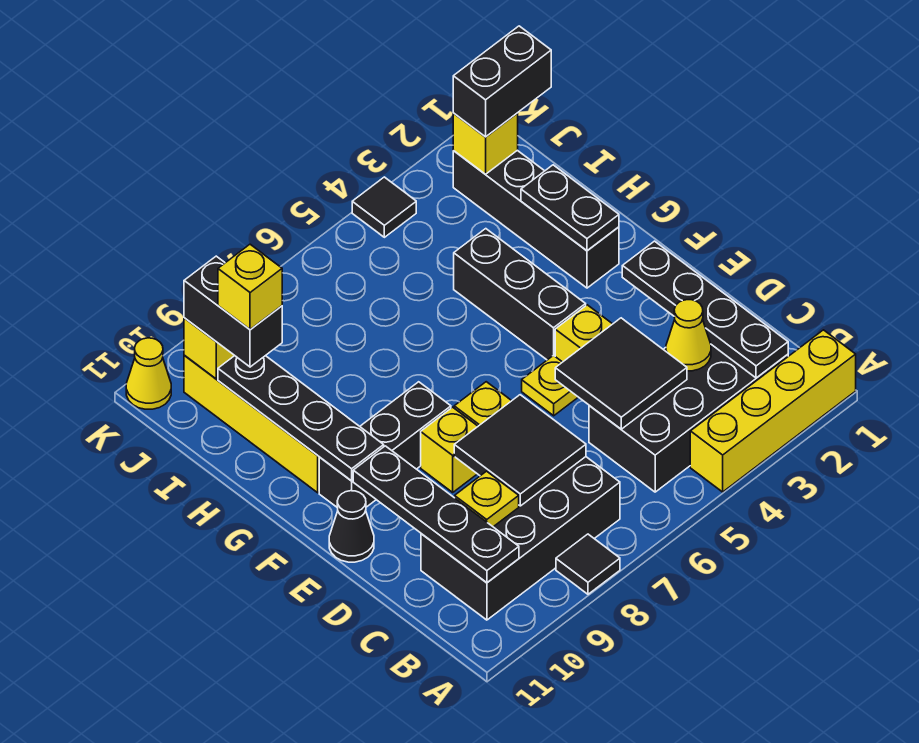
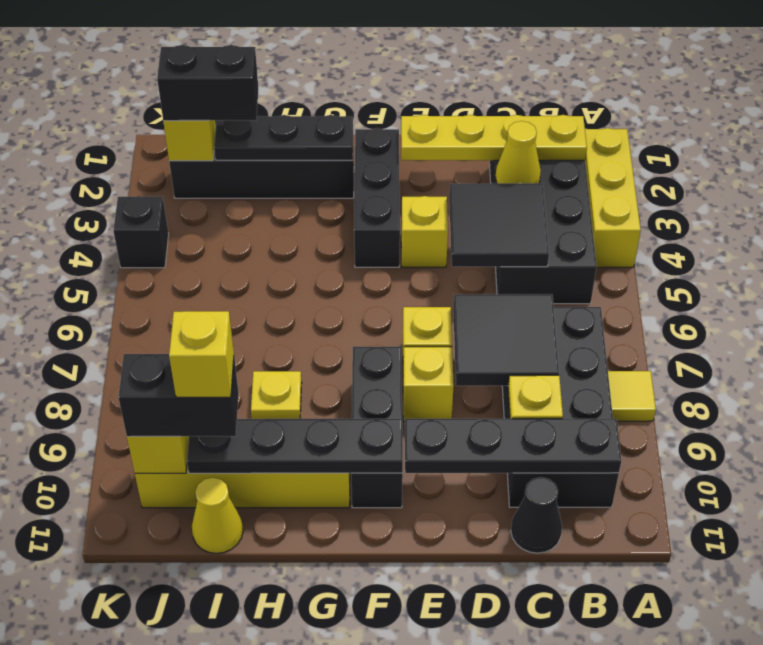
yellow 1x4 brick [690,330,856,492] -> yellow 1x3 brick [585,128,641,267]
black 1x1 tile [556,534,620,594] -> yellow 1x1 tile [608,371,656,421]
black 1x4 plate [622,241,788,378] -> yellow 1x4 plate [401,115,587,160]
yellow 1x1 plate [522,355,578,416] -> yellow 1x1 plate moved to [251,371,302,419]
black 1x1 cone [329,491,374,562] -> black 1x1 cone moved to [511,477,562,553]
black 1x3 brick [454,229,586,360] -> black 1x3 brick turned to [354,128,400,267]
black 1x2 plate [521,165,619,251] -> black 1x3 plate [214,115,353,160]
black 1x2 brick [453,26,551,137] -> black 1x2 brick turned to [157,45,258,121]
black 1x1 tile [352,177,416,237] -> black 1x1 brick [113,196,169,268]
yellow 1x1 cone [126,338,171,409] -> yellow 1x1 cone moved to [192,478,243,553]

